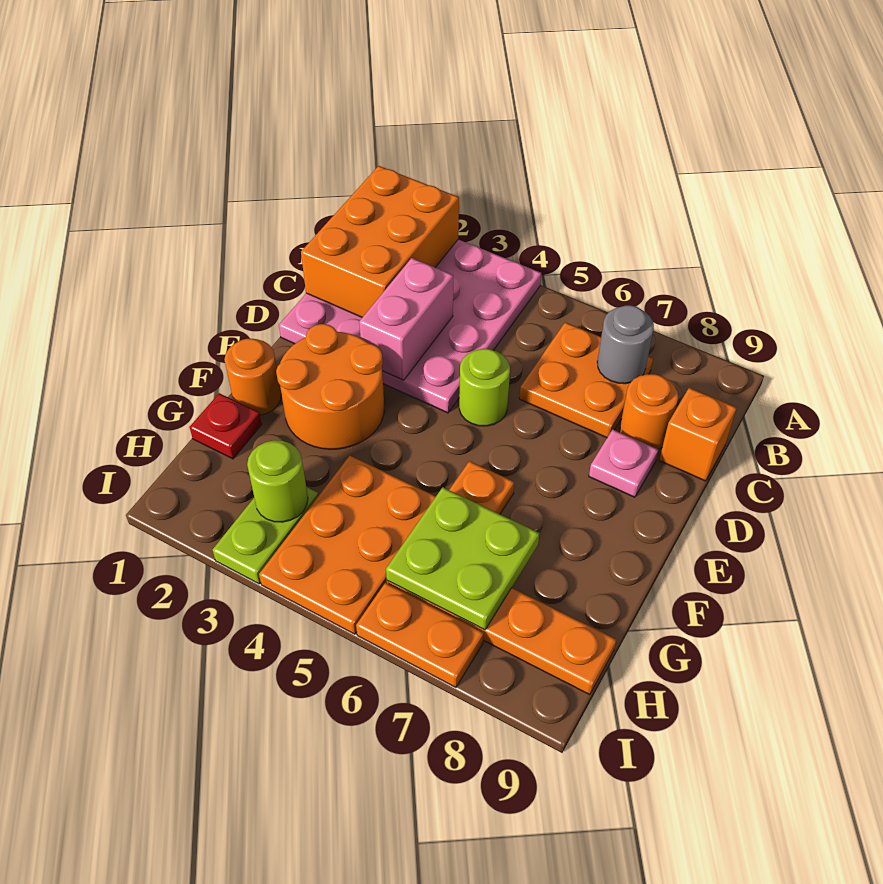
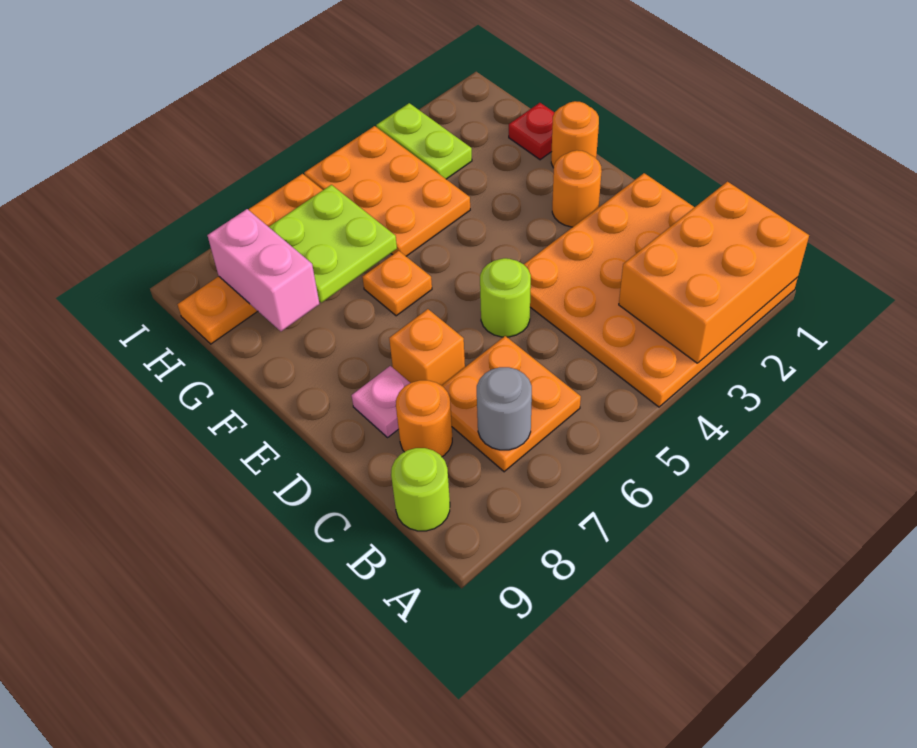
pink 4x4 plate [279,239,541,413] -> orange 4x4 plate [524,173,798,407]
orange 2x3 brick [301,166,459,317] -> orange 2x3 brick turned to [619,182,809,363]
pink 1x2 brick [359,258,453,380] -> pink 1x2 brick moved to [208,209,319,331]
orange 1x1 brick [659,388,737,481] -> orange 1x1 brick moved to [389,309,465,386]
orange 2x2 round brick [276,324,384,449] -> orange 1x1 round brick [552,150,602,227]
lime 1x1 round brick [247,440,308,522] -> lime 1x1 round brick moved to [391,448,450,531]

